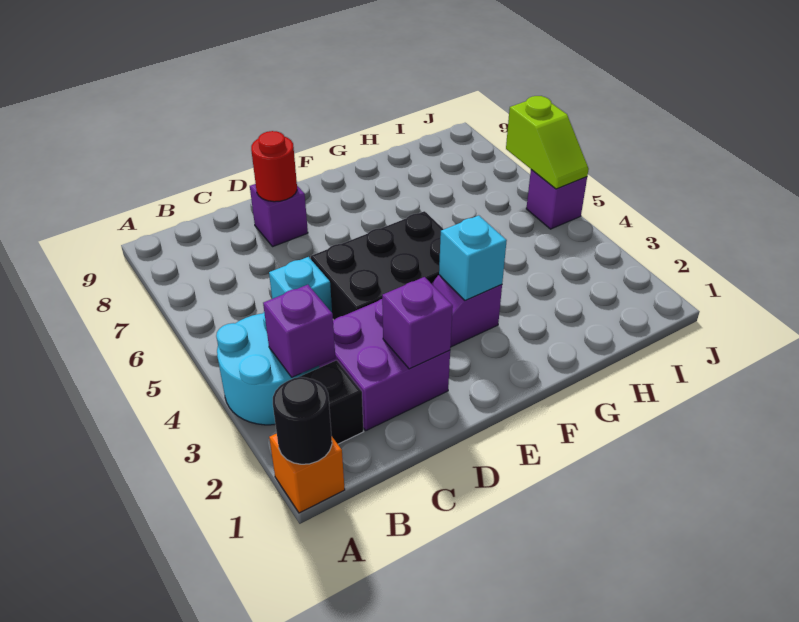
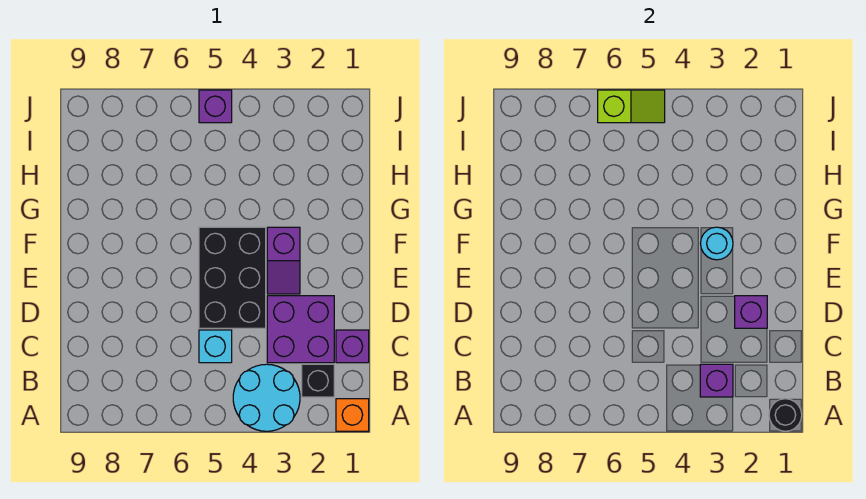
purple 1x1 brick [250,184,308,246] -> purple 1x1 brick moved to [336,330,369,363]
red 1x1 round brick [251,131,297,202] -> none
cyan 1x1 brick [439,215,507,300] -> cyan 1x1 round brick [701,227,733,260]

